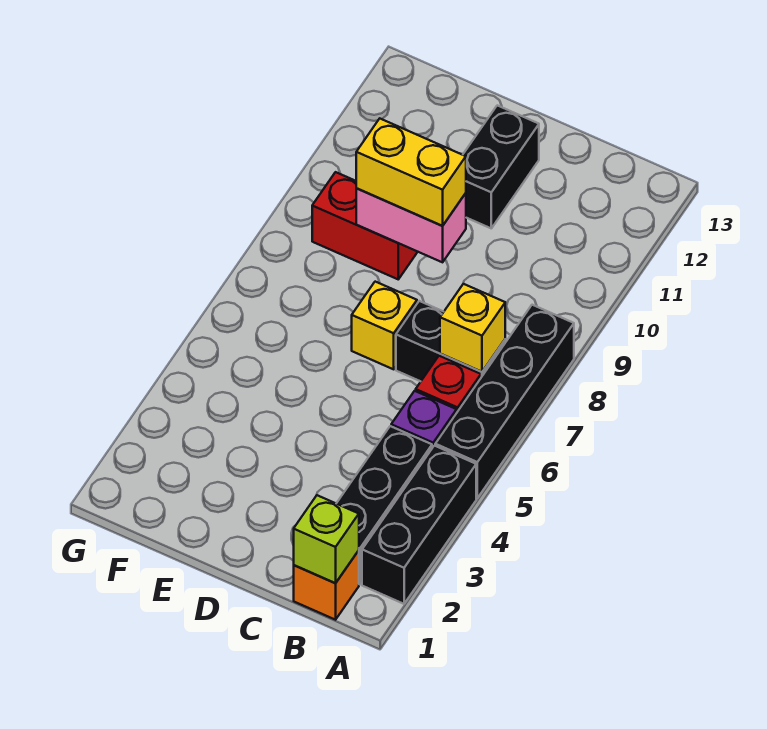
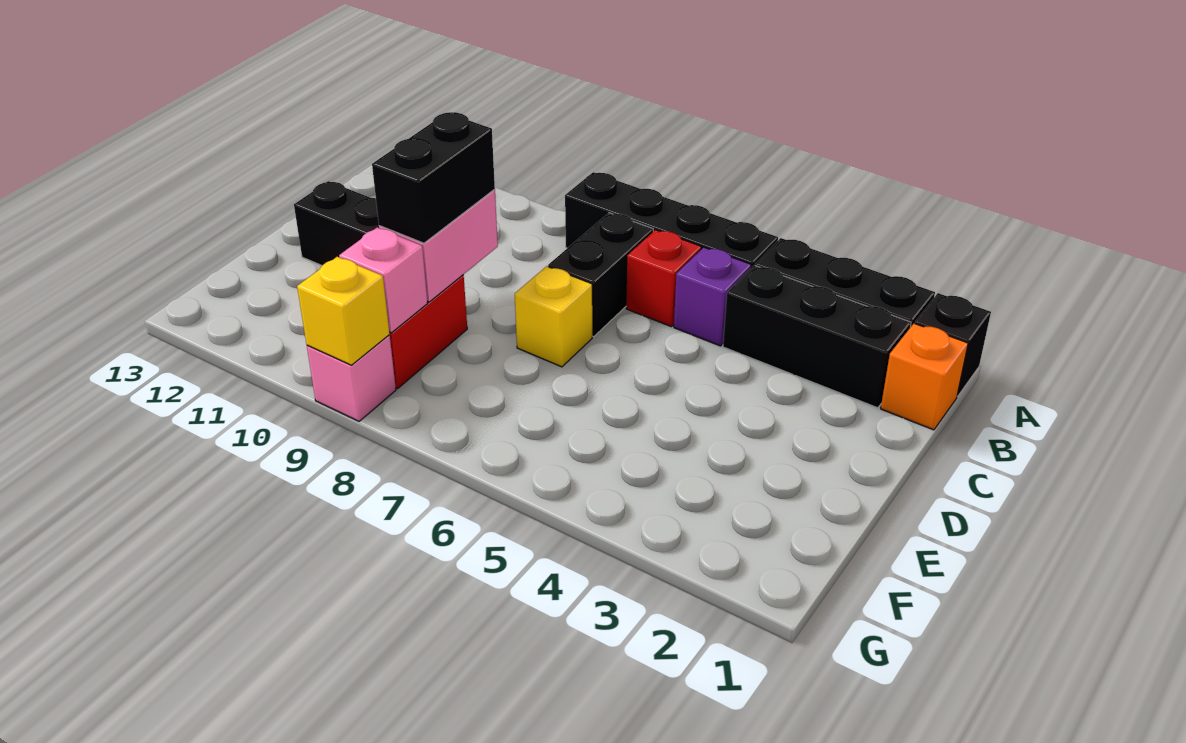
none -> black 1x1 brick [915,293,991,396]
lime 1x1 brick [294,495,359,583] -> none
yellow 1x1 brick [440,284,505,372] -> yellow 1x1 brick moved to [297,257,390,365]
yellow 1x2 brick [356,119,466,226] -> black 1x2 brick [372,112,495,243]
none -> pink 1x1 brick [339,228,428,333]
none -> pink 1x1 brick [307,335,396,421]

